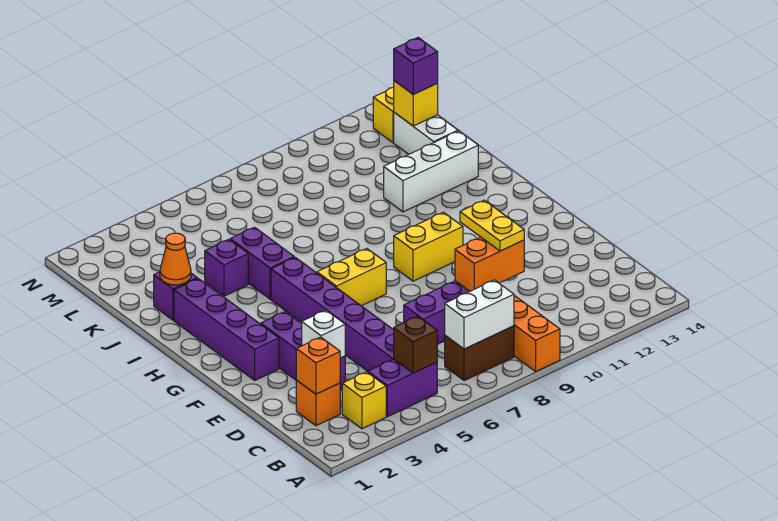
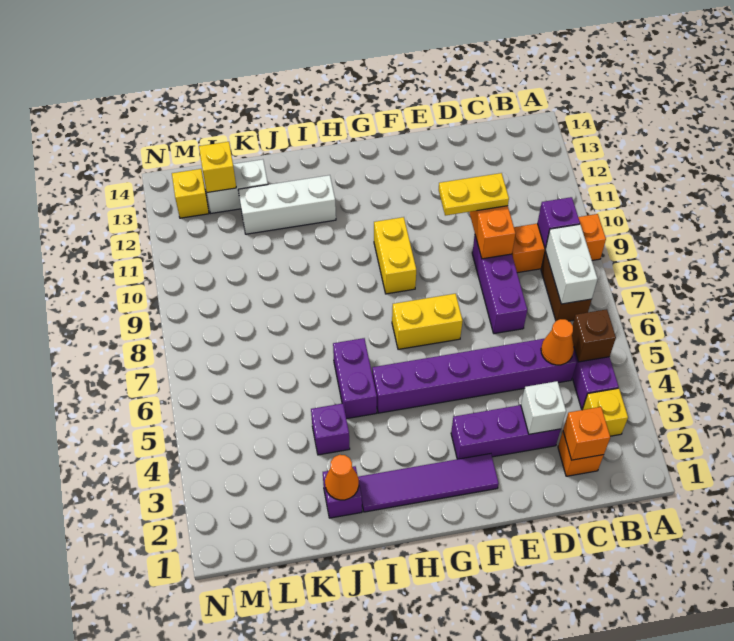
none -> orange 1x1 cone [541,319,574,365]
purple 1x4 brick [174,278,279,380] -> purple 1x4 tile [358,454,499,512]
yellow 1x2 brick [317,248,386,306] -> yellow 1x2 brick turned to [392,294,463,349]
purple 1x2 brick [230,227,294,299] -> purple 1x2 brick turned to [333,338,377,419]
white 1x3 brick [384,131,478,212] -> white 1x3 brick turned to [238,175,336,234]
purple 1x1 brick [394,38,438,94] -> purple 1x1 brick moved to [537,197,580,249]

